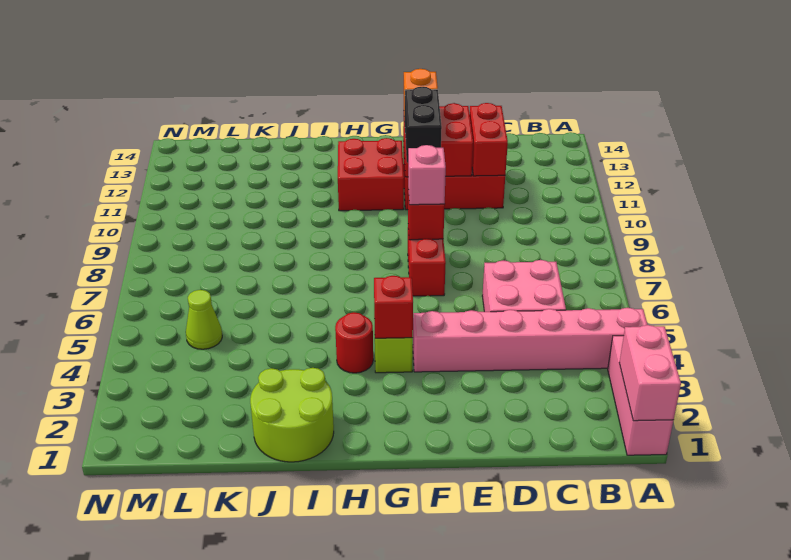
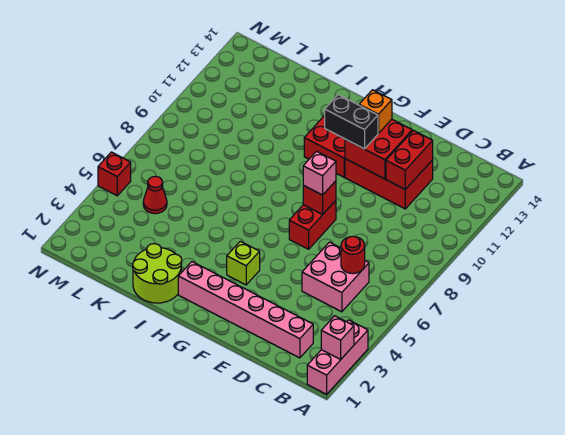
pink 1x2 brick [619,325,681,421] -> pink 1x1 brick [321,316,354,360]
pink 1x6 brick [413,308,648,372] -> pink 1x6 brick moved to [178,262,313,358]
black 1x2 brick [405,87,442,163] -> black 1x2 brick turned to [325,95,378,149]
red 1x1 brick [374,276,413,338] -> red 1x1 brick moved to [98,152,131,196]
red 1x1 round brick [335,312,373,373] -> red 1x1 round brick moved to [341,236,365,274]
lime 1x1 cone [186,290,222,349] -> red 1x1 cone [143,176,167,214]

